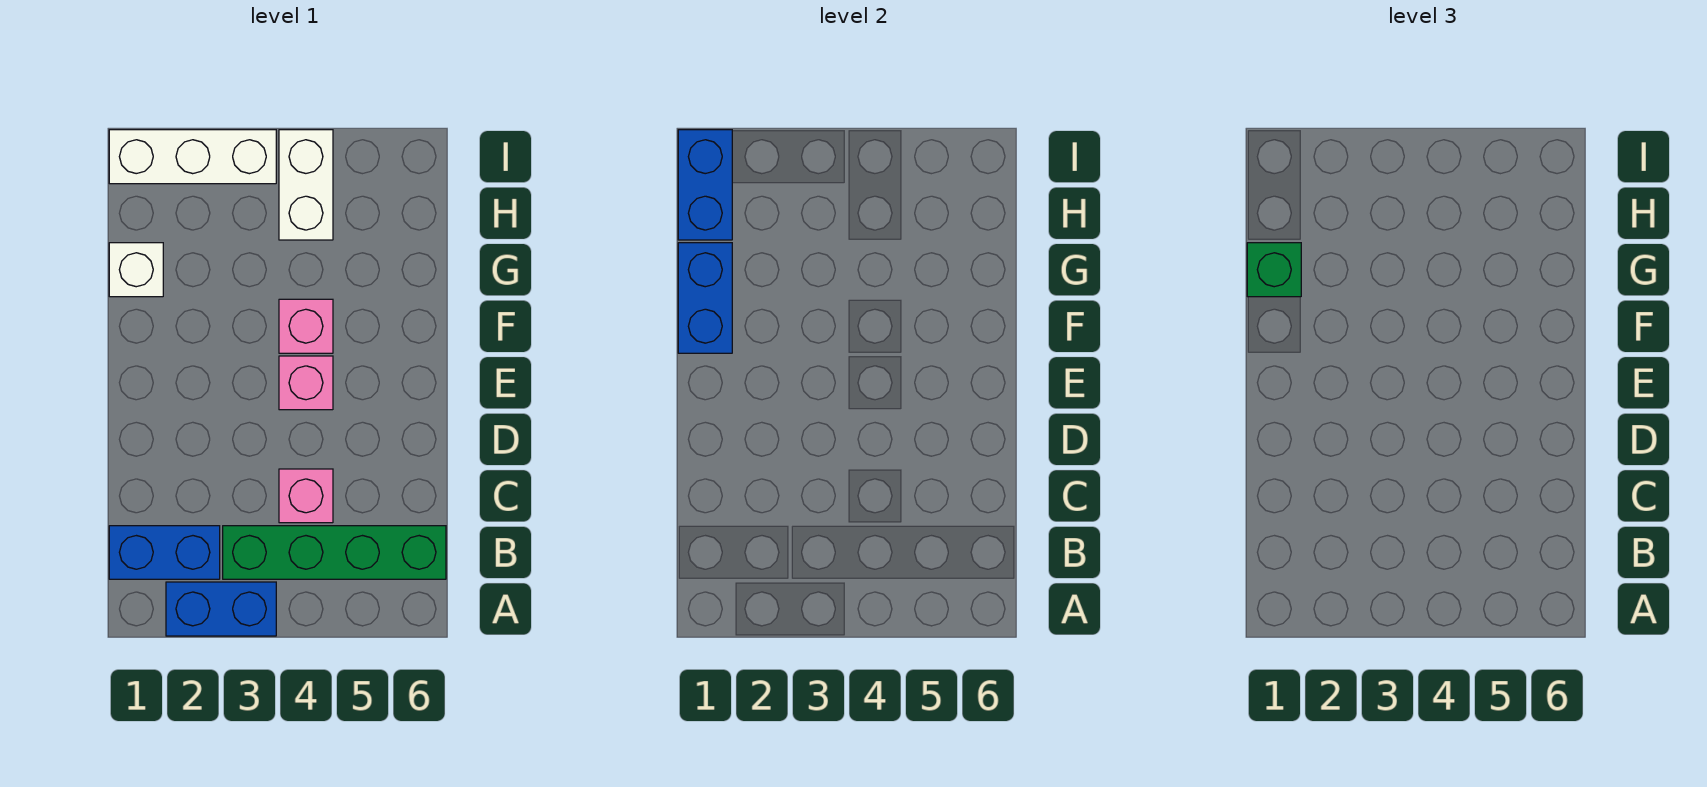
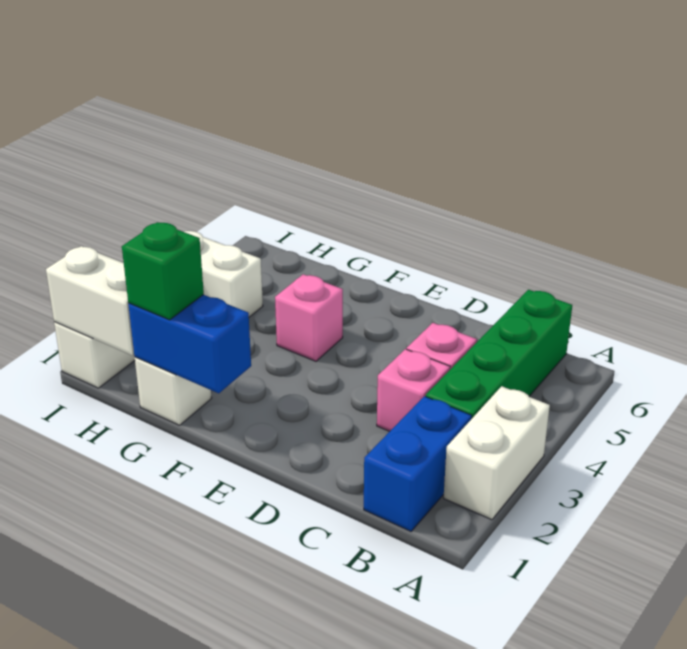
blue 1x2 brick [166,582,276,636] -> white 1x2 brick [444,386,550,520]
pink 1x1 brick [279,356,333,410] -> pink 1x1 brick moved to [377,349,450,431]
blue 1x2 brick [678,130,732,240] -> white 1x2 brick [46,246,134,355]

